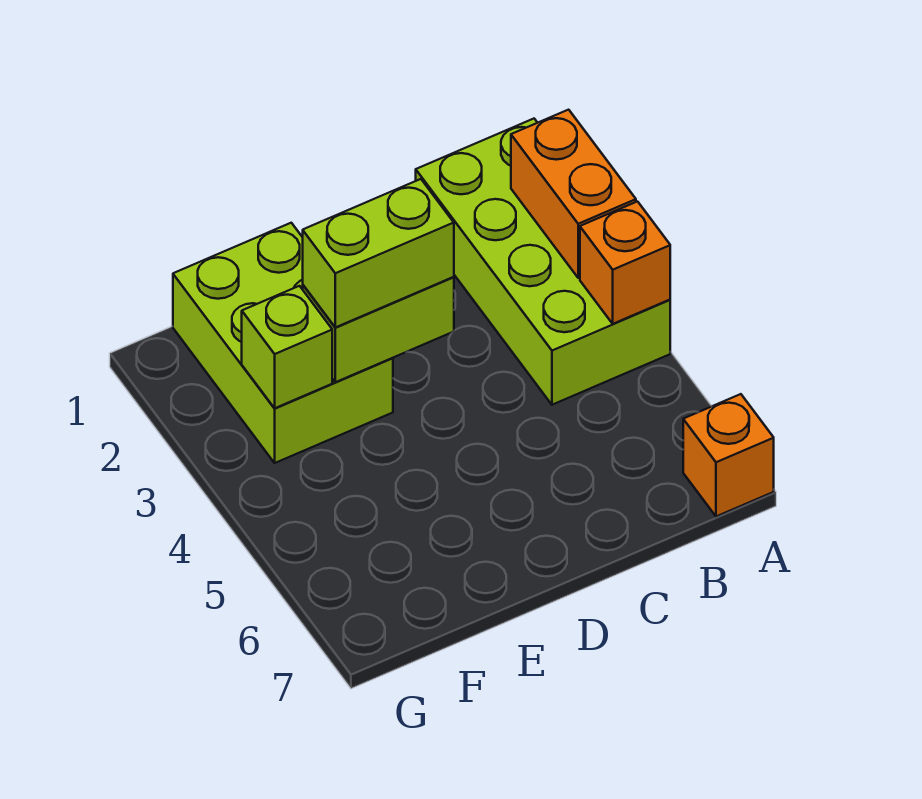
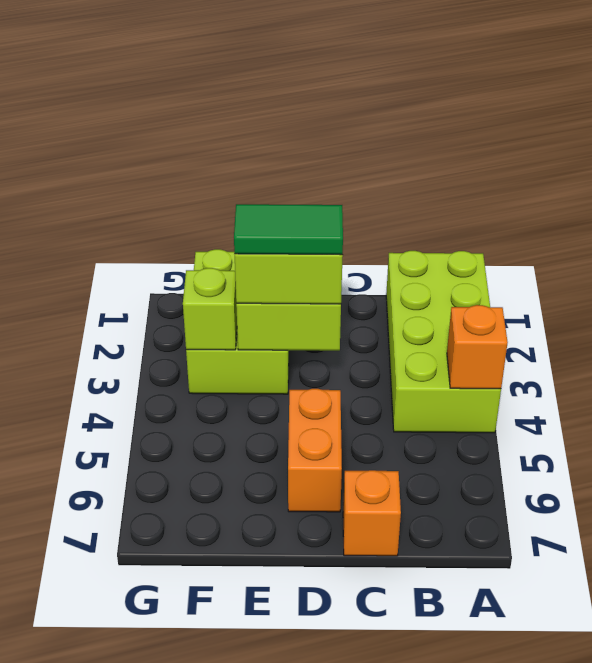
orange 1x2 brick [511,110,636,278] -> orange 1x2 brick moved to [288,389,342,512]
orange 1x1 brick [683,394,774,516] -> orange 1x1 brick moved to [343,470,401,556]
none -> green 1x2 tile [234,204,343,255]

